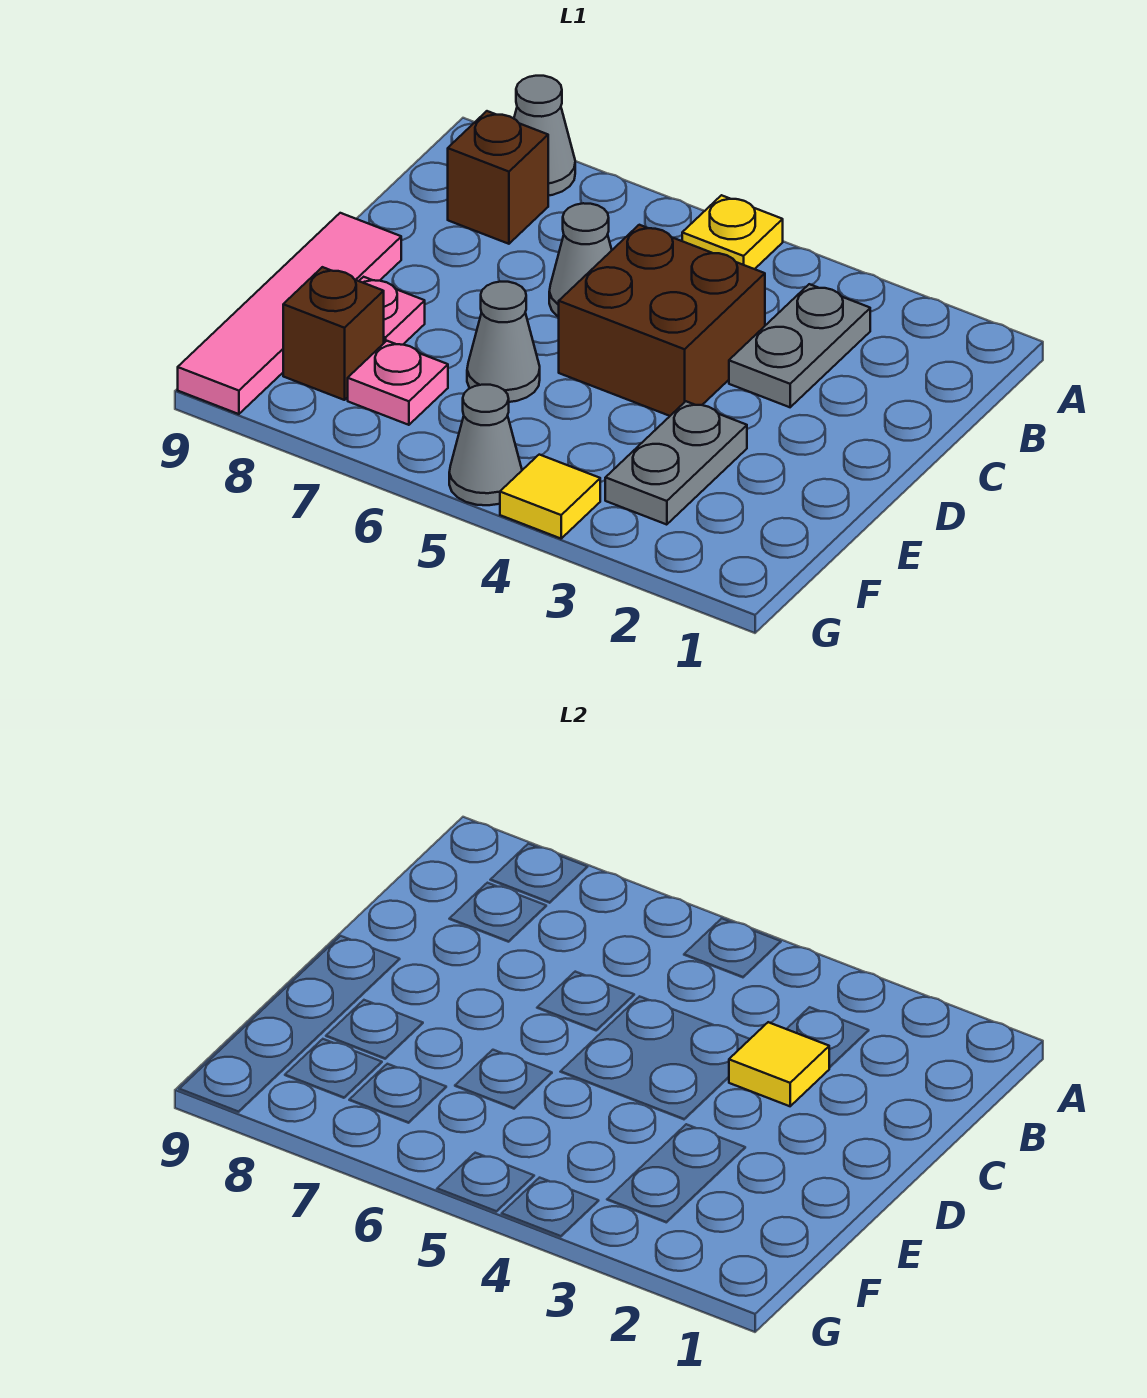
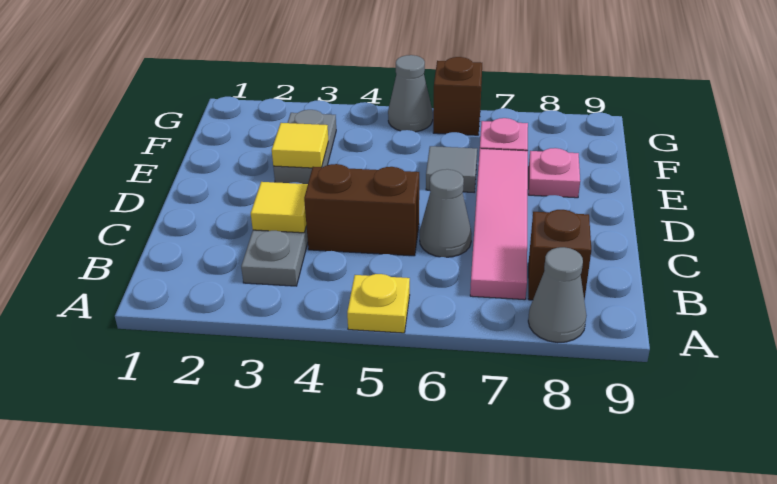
brown 2x2 brick [559,225,765,416] -> brown 1x2 brick [304,164,419,256]
pink 1x4 tile [178,213,401,414] -> pink 1x4 tile moved to [470,149,528,300]
grey 1x1 cone [467,282,540,402] -> grey 1x1 tile [426,146,477,192]
brown 1x1 brick [283,267,384,400] -> brown 1x1 brick moved to [433,57,482,135]
yellow 1x1 tile [500,455,600,539] -> yellow 1x1 tile moved to [272,123,328,168]

